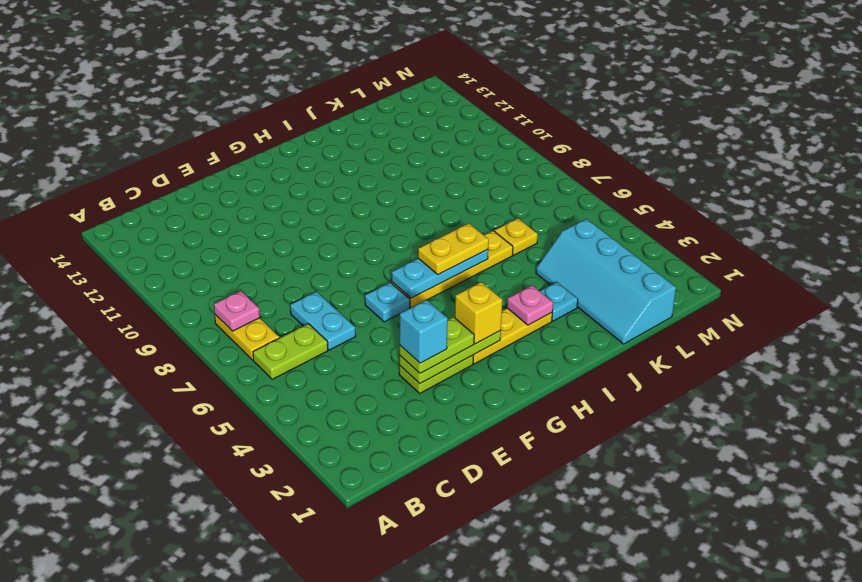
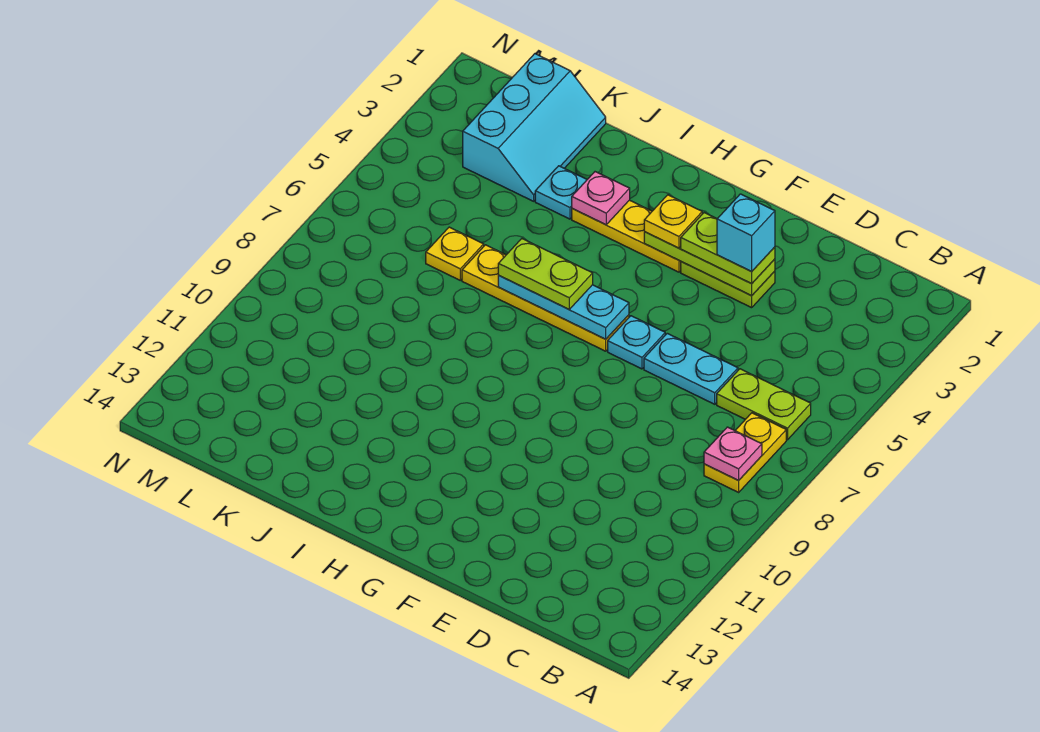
cyan 1x2 plate [290,292,356,350] -> cyan 1x2 plate turned to [644,333,738,404]
yellow 1x1 brick [455,282,502,344] -> yellow 1x1 plate [644,195,702,248]
yellow 1x2 plate [418,223,489,274] -> lime 1x2 plate [498,239,593,309]
cyan 2x4 slope [536,219,676,344] -> cyan 2x3 slope [463,54,606,201]

